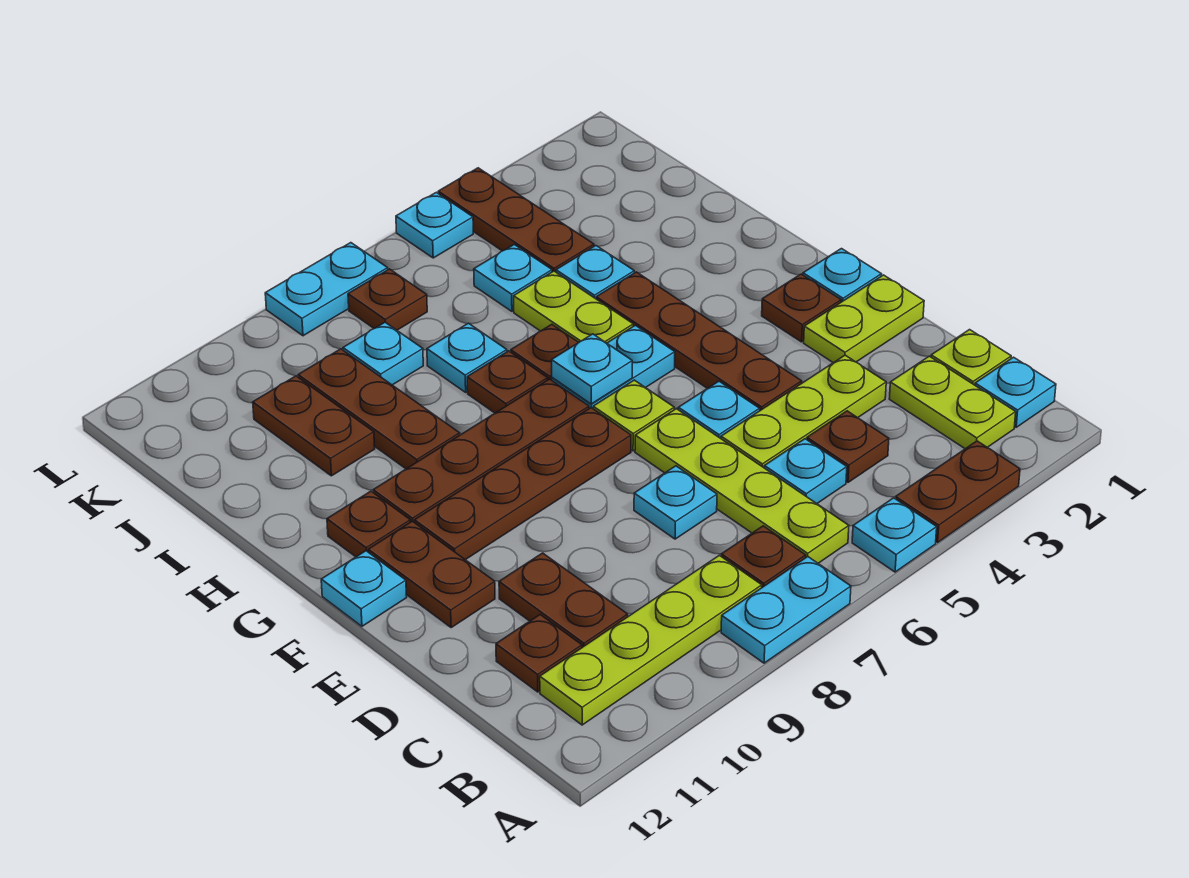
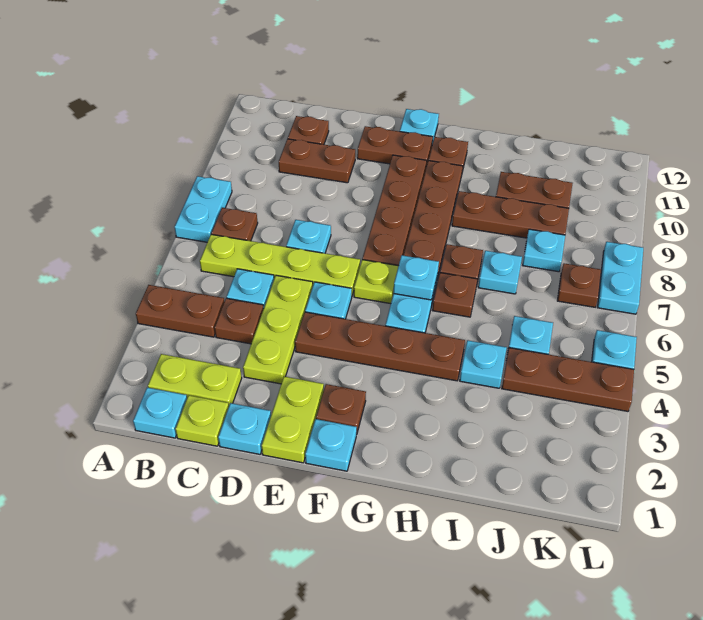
brown 1x2 plate [896,441,1020,543] -> brown 1x2 plate turned to [136,285,224,337]
cyan 1x1 plate [852,498,937,572] -> cyan 1x1 plate moved to [218,403,271,454]
lime 1x4 plate [540,555,762,725] -> none
lime 1x2 plate [514,271,633,343] -> none

